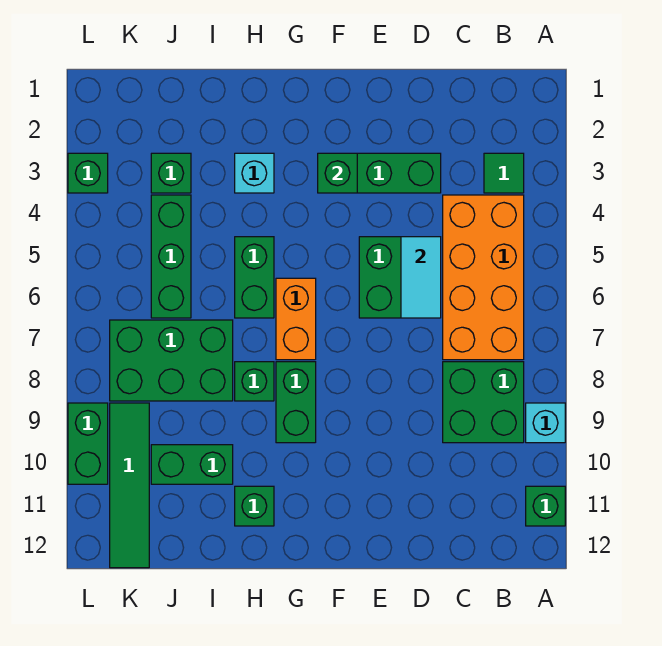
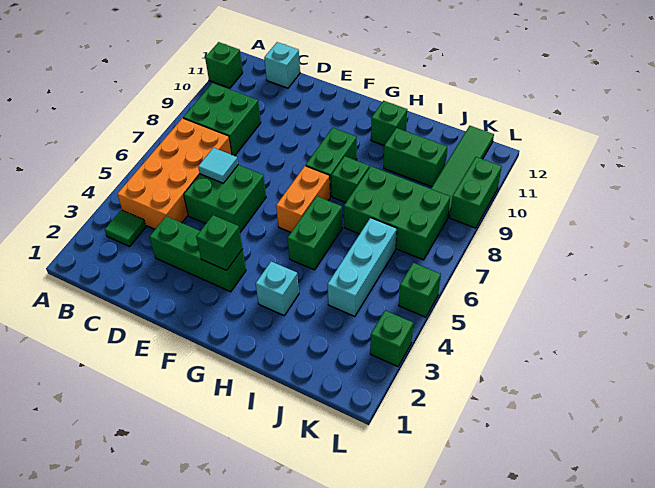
cyan 1x1 brick [526,403,565,443] -> cyan 1x1 brick moved to [264,42,300,88]
cyan 1x2 tile [401,237,441,318] -> cyan 1x1 tile [198,148,238,183]
green 1x1 brick [151,153,191,193] -> green 1x1 brick moved to [399,263,441,317]
green 1x3 brick [151,195,191,318] -> cyan 1x3 brick [327,218,397,316]

